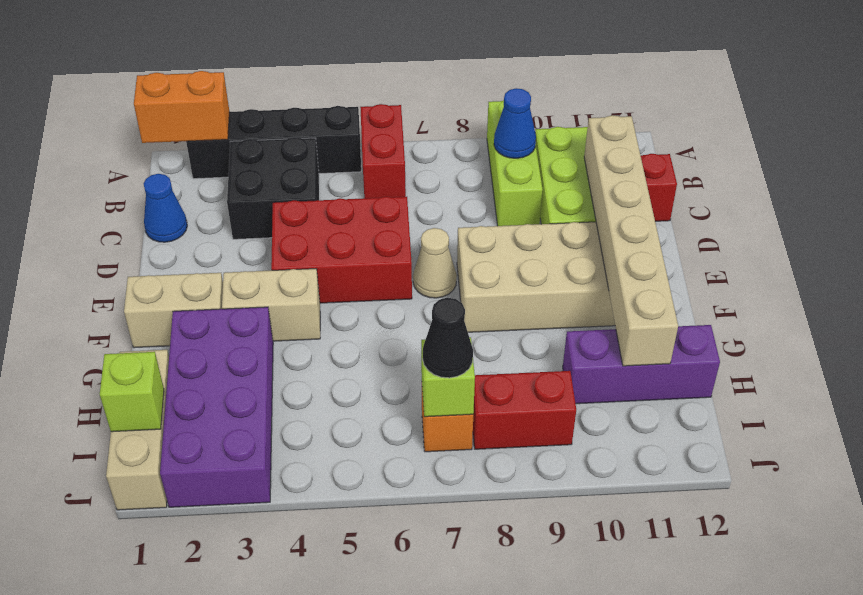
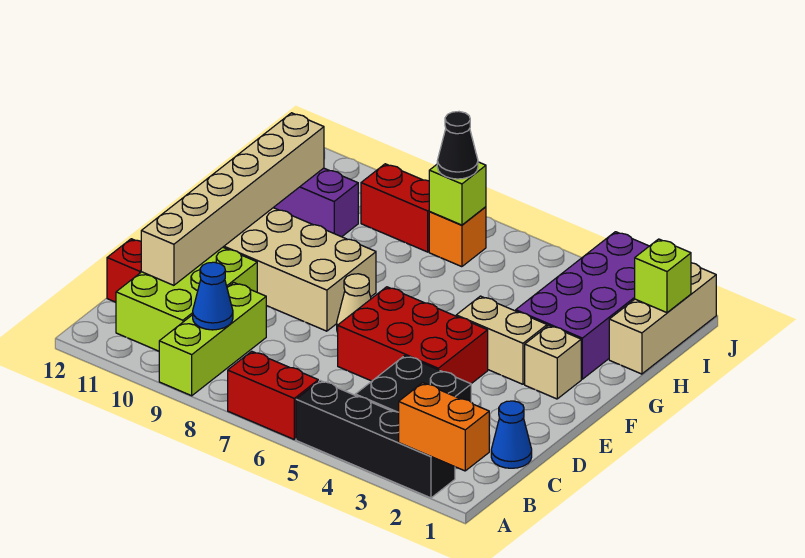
red 1x2 brick [360,104,406,198] -> red 1x2 brick turned to [228,351,318,439]
tan 1x2 brick [124,273,223,348] -> tan 1x1 brick [525,325,581,399]

